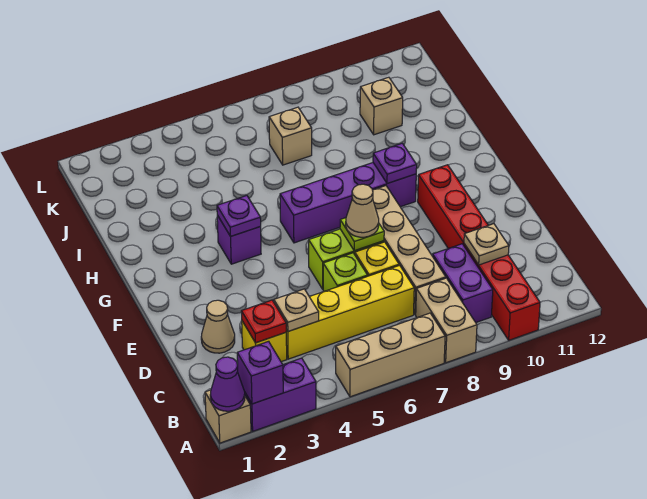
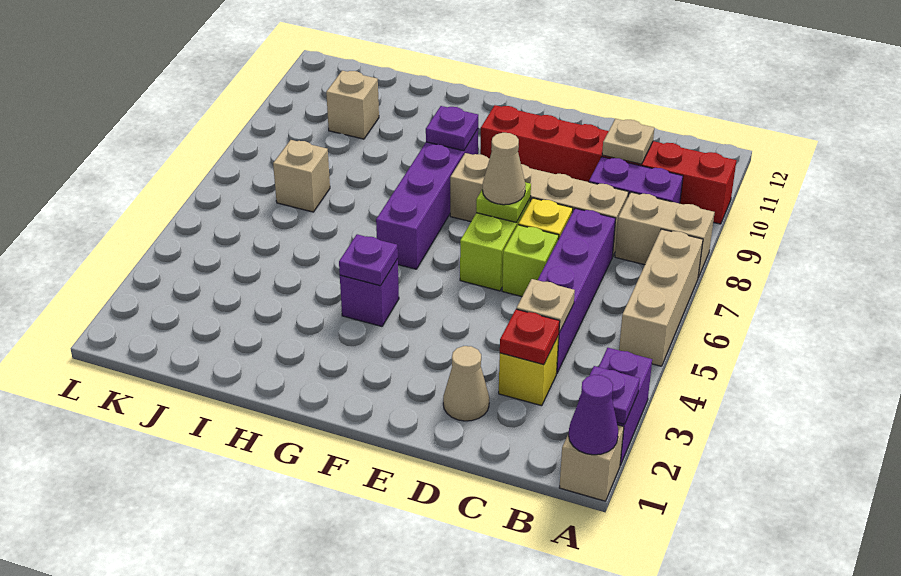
purple 1x1 brick [237,341,283,404] -> purple 1x1 plate [579,366,640,424]
yellow 1x4 brick [286,265,414,359] -> purple 1x4 brick [538,208,616,373]

